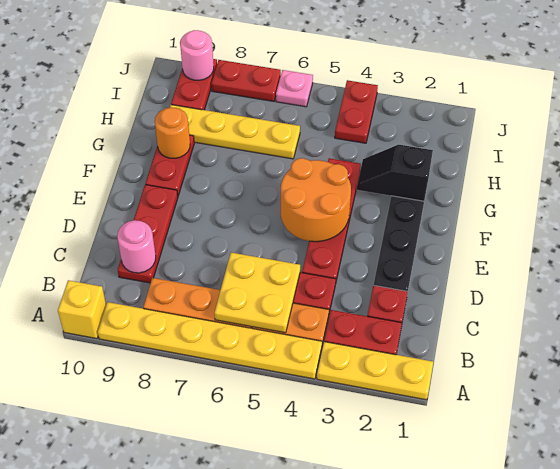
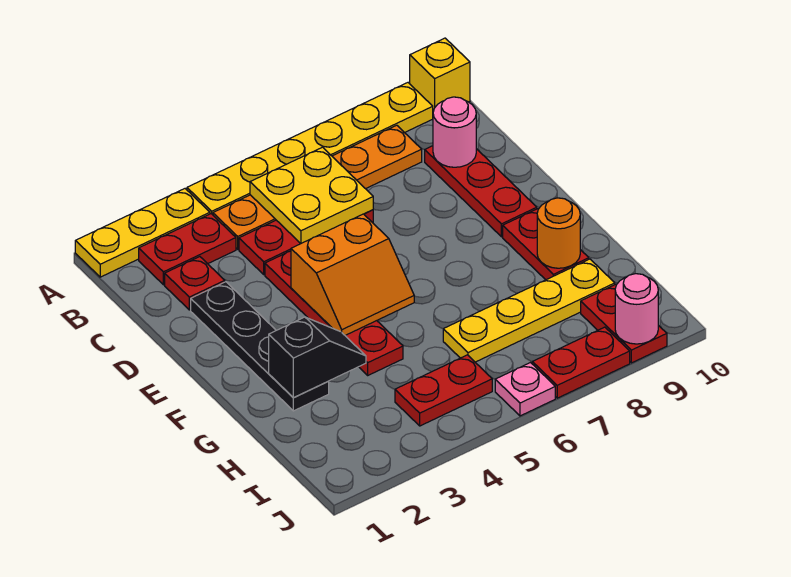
orange 2x2 round brick [281,158,351,242] -> orange 2x2 slope [291,214,414,335]
red 1x2 plate [335,80,378,143] -> red 1x2 plate turned to [395,355,492,426]

